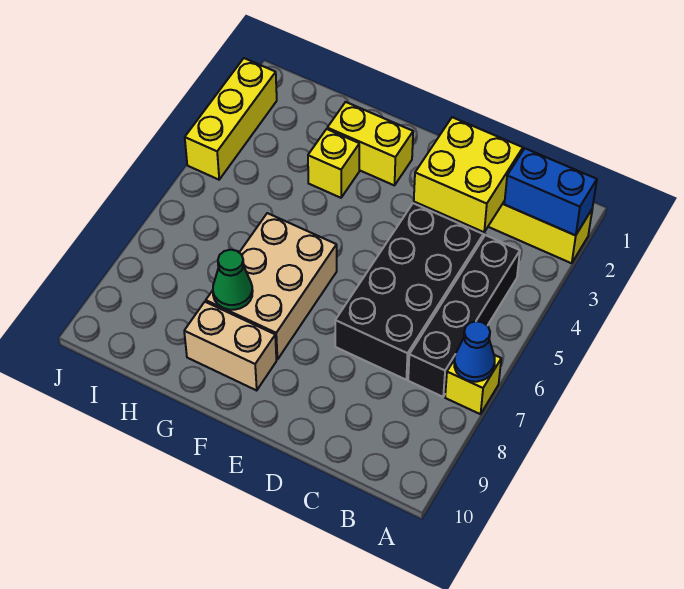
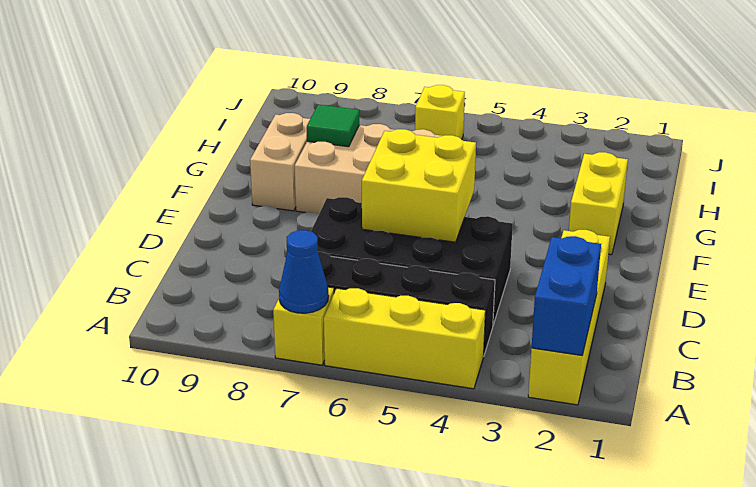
yellow 2x2 brick [414,117,523,232] -> yellow 2x2 brick moved to [362,129,476,242]
yellow 1x1 brick [308,129,359,198] -> yellow 1x1 brick moved to [415,85,465,139]
green 1x1 cone [213,250,253,310] -> green 1x1 tile [307,105,359,147]
yellow 1x3 brick [185,58,277,180] -> yellow 1x3 brick moved to [324,288,486,389]

